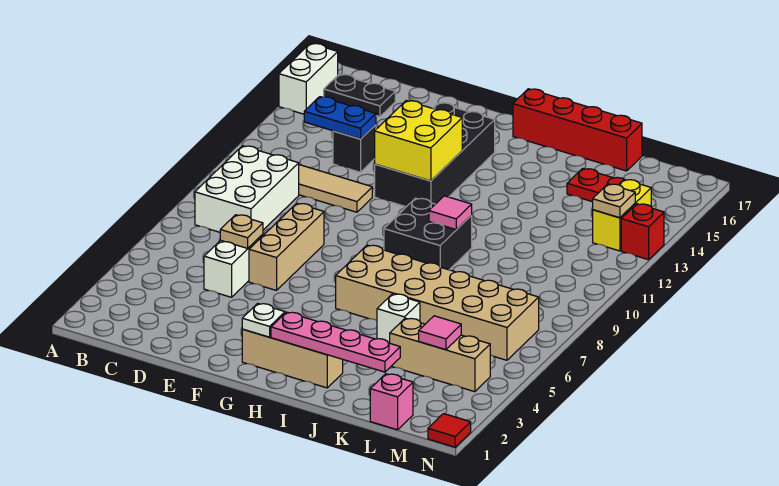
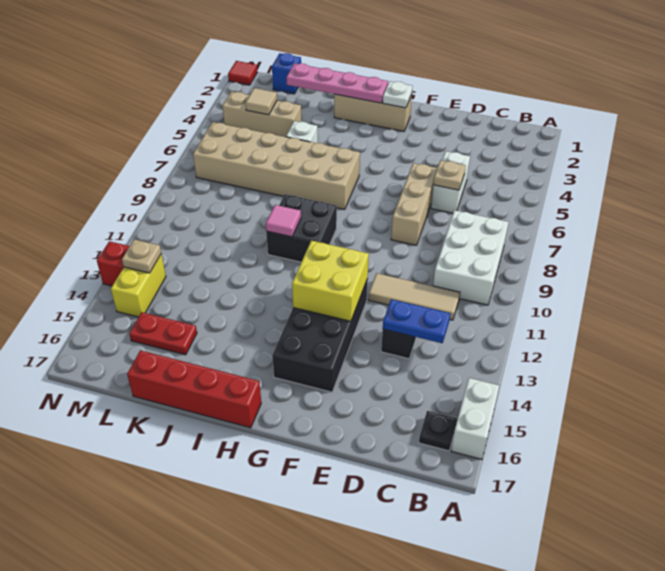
black 1x2 plate [324,74,395,117] -> black 1x1 plate [419,411,457,451]
pink 1x1 brick [370,374,413,430] -> blue 1x1 brick [272,53,301,94]
pink 1x1 tile [419,316,461,350] -> tan 1x1 tile [245,88,277,115]

